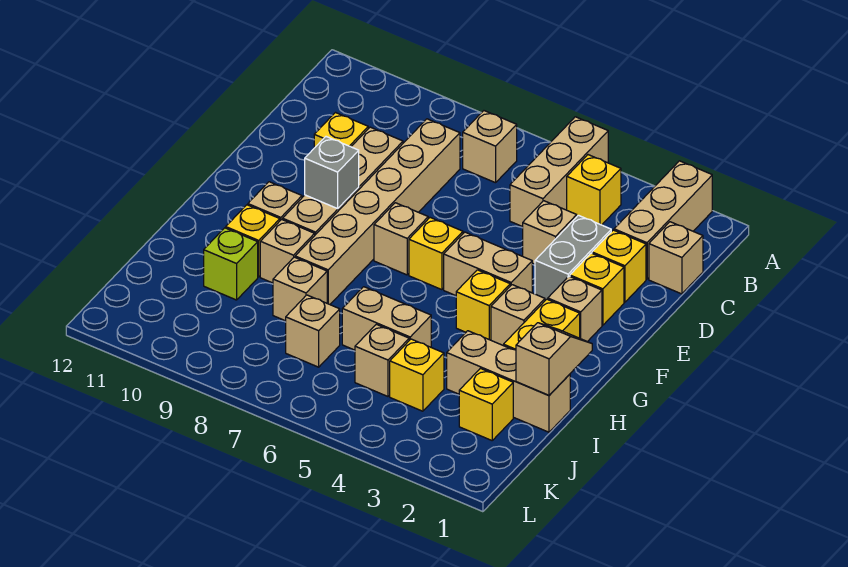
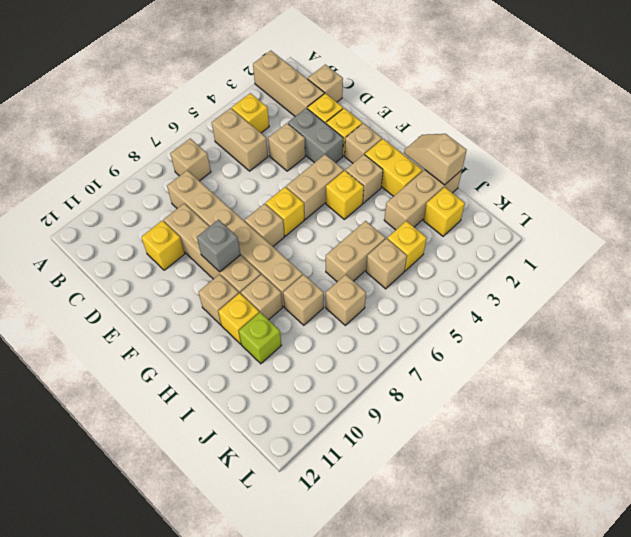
tan 1x3 brick [510,117,608,227] -> tan 1x2 brick [212,108,268,171]

